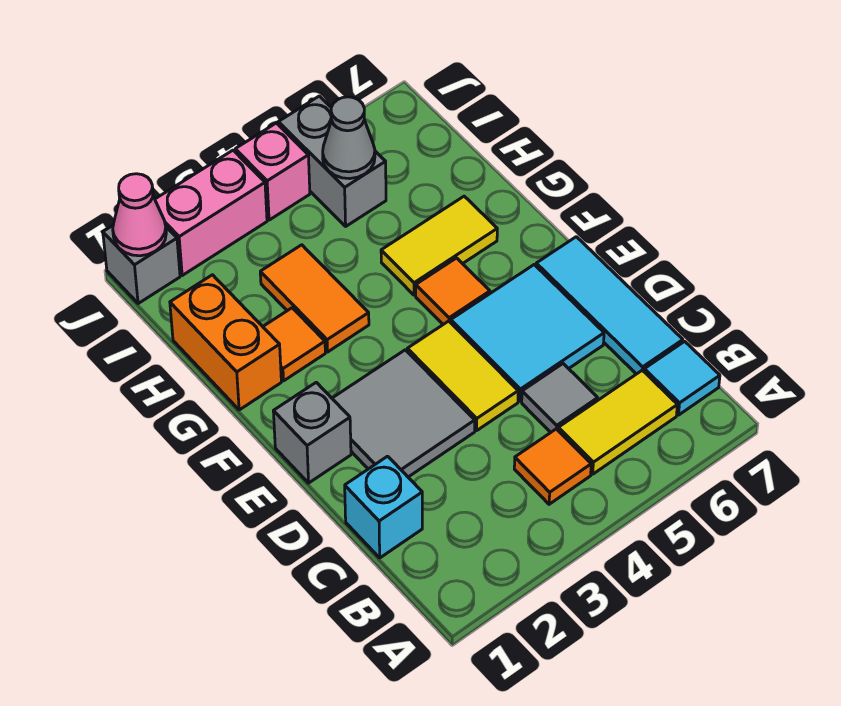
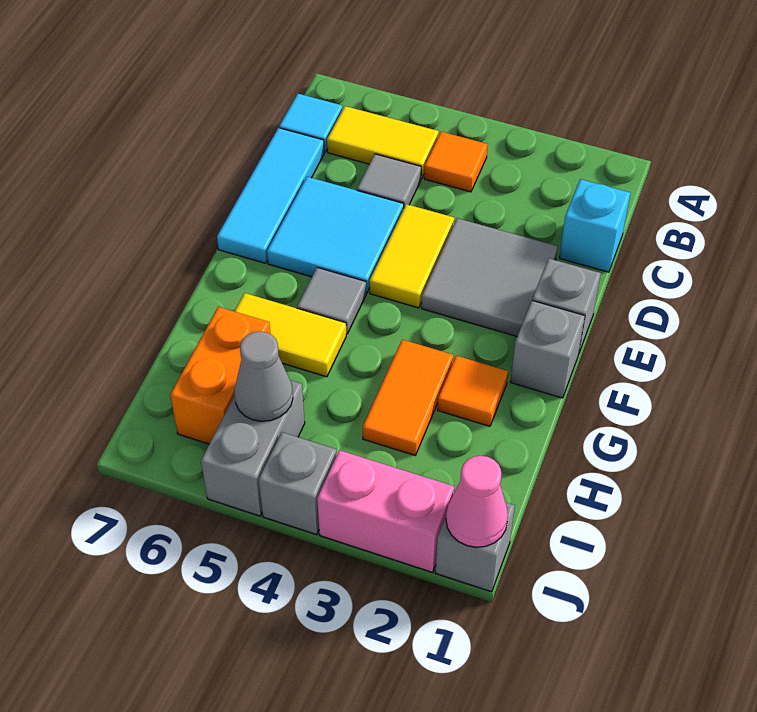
none -> grey 1x1 brick [511,301,585,398]
orange 1x1 tile [416,258,490,324] -> grey 1x1 tile [297,268,366,334]
orange 1x2 brick [170,275,281,410] -> orange 1x2 brick moved to [170,307,270,444]
pink 1x1 brick [235,123,310,220] -> grey 1x1 brick [259,432,337,535]

